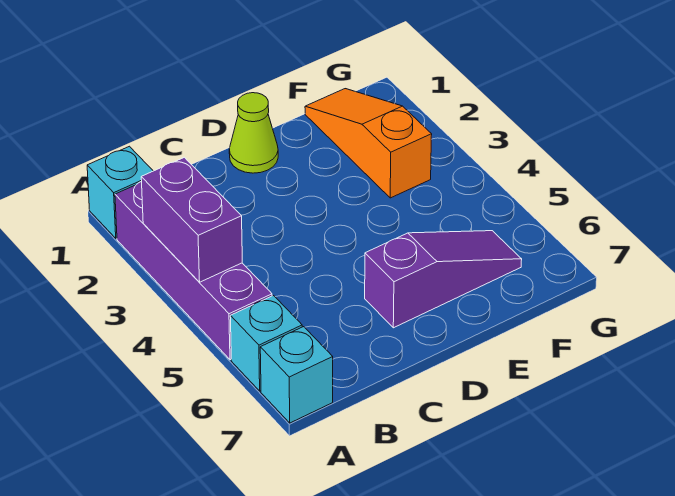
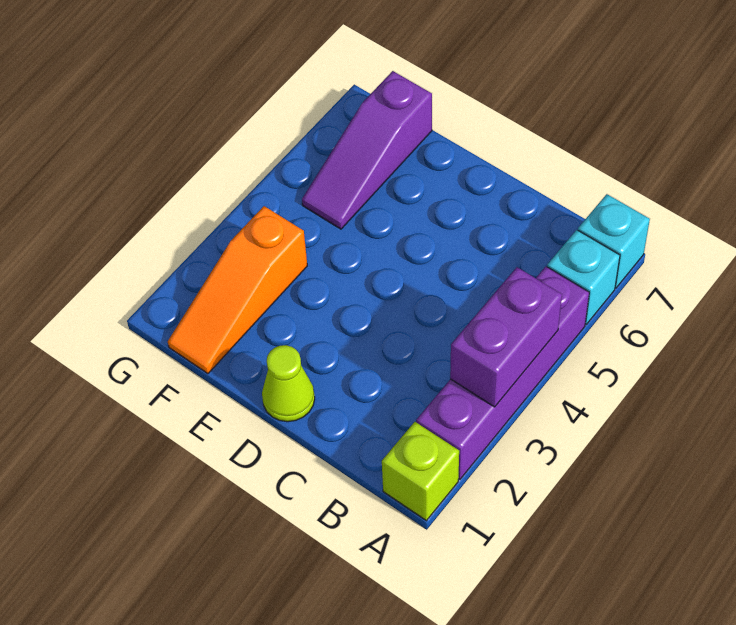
cyan 1x1 brick [87,146,153,238] -> lime 1x1 brick [382,422,459,521]
purple 1x3 slope [365,231,522,328] -> purple 1x3 slope turned to [302,71,432,229]

